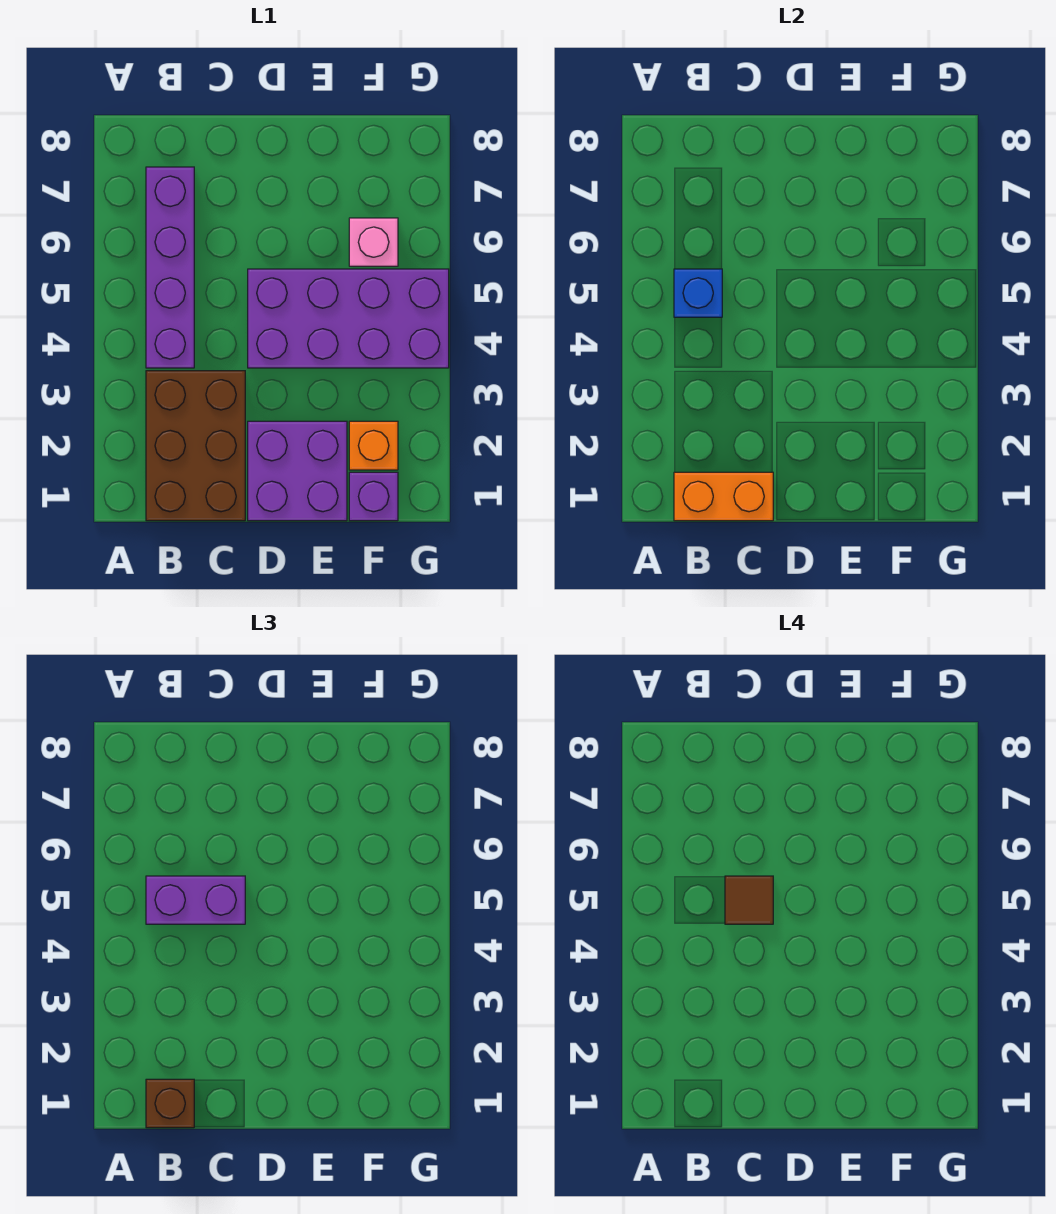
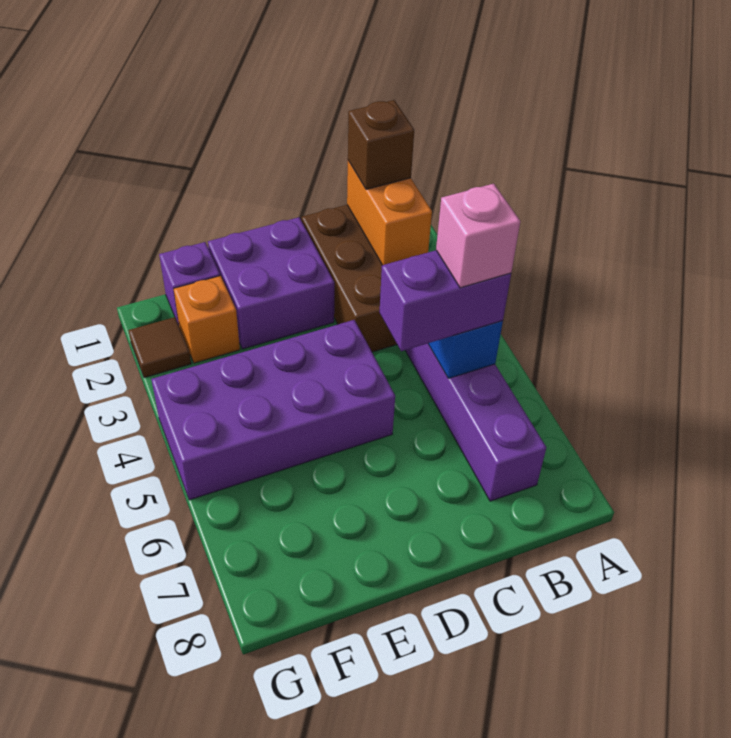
orange 1x2 brick [674,472,773,521] -> orange 1x2 brick turned to [347,161,432,265]
brown 1x1 tile [725,876,773,924] -> brown 1x1 tile moved to [128,317,191,378]
pink 1x1 brick [349,218,398,266] -> pink 1x1 brick moved to [436,184,520,288]

